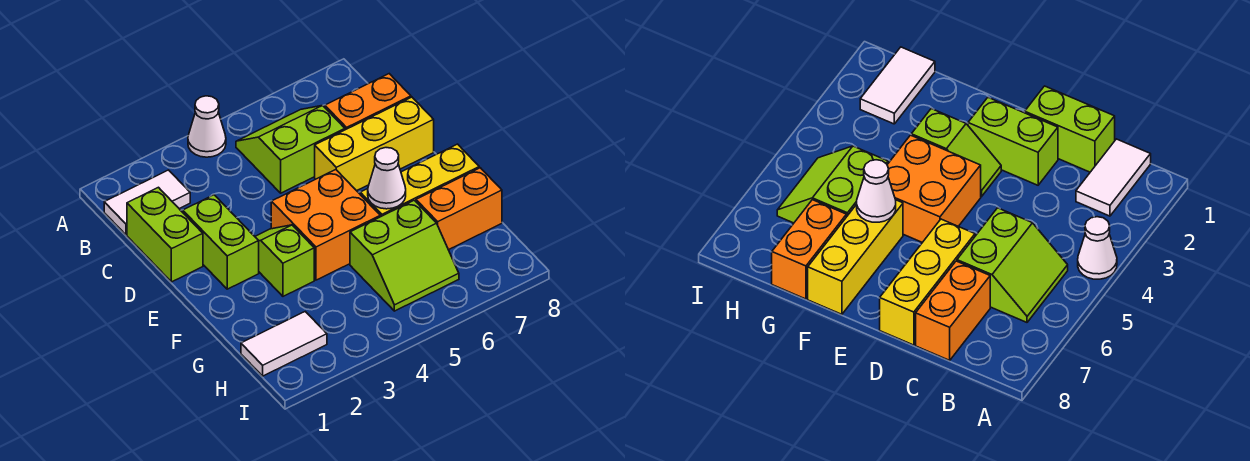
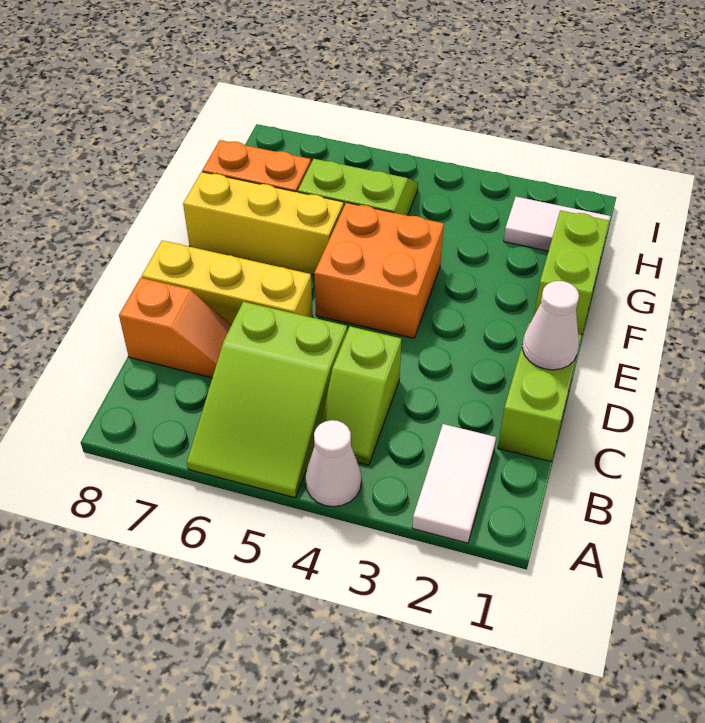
white 1x2 tile [104,170,190,235] -> white 1x2 tile turned to [412,424,496,543]
lime 2x2 slope [236,106,345,193] -> lime 2x3 slope [187,302,347,498]
orange 1x2 brick [325,74,411,130] -> orange 1x2 slope [119,278,231,378]
lime 1x2 brick [183,195,259,289] -> lime 1x2 brick moved to [534,210,609,335]
lime 1x2 slope [255,225,314,296] -> lime 1x2 slope moved to [321,327,401,465]
white 1x1 cone [368,148,406,209] -> white 1x1 cone moved to [522,281,579,370]

